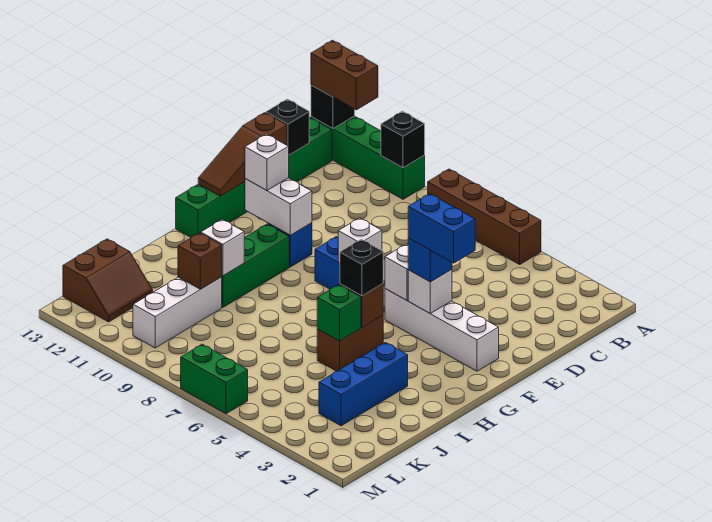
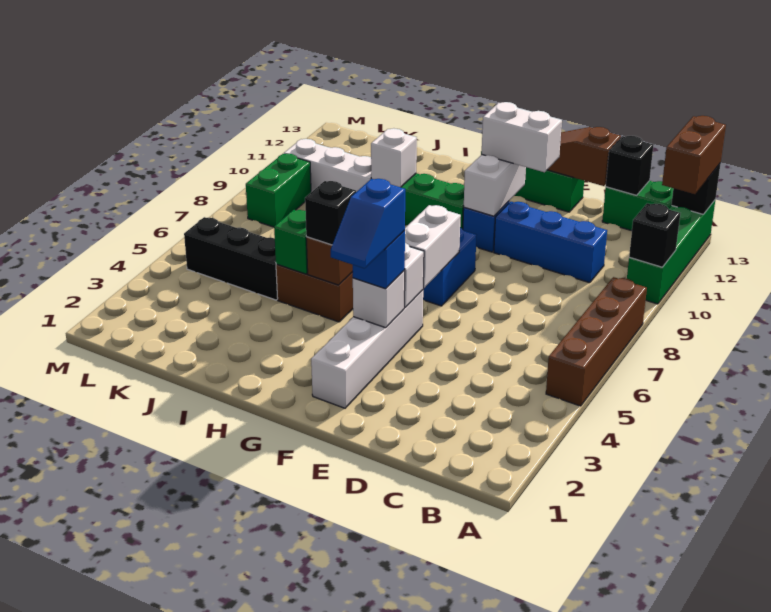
blue 1x2 brick [408,194,475,263] -> blue 1x2 slope [331,179,405,268]
white 1x1 brick [338,218,382,263] -> white 1x2 brick [405,205,461,288]
white 1x1 brick [245,134,289,190] -> white 1x2 brick [481,102,562,172]
blue 1x3 brick [319,342,408,426] -> blue 1x3 brick moved to [494,202,607,283]
none -> black 1x3 brick [184,217,278,300]
brown 1x1 brick [178,233,222,289] -> none
brown 2x2 slope [63,239,153,322] -> none
green 1x2 brick [181,344,248,414] -> green 1x2 brick moved to [246,154,311,227]

